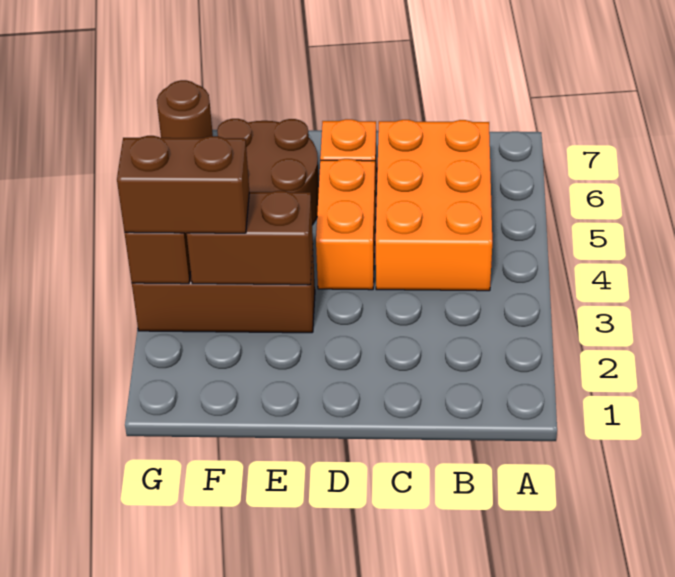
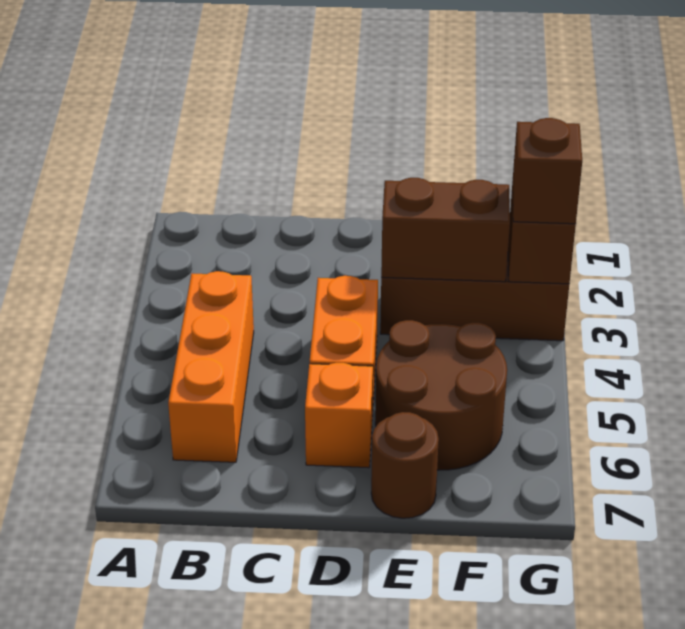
orange 2x3 brick [376,120,492,291] -> orange 1x3 brick [168,271,254,462]
brown 1x2 brick [117,136,249,233] -> brown 1x1 brick [512,118,582,224]
brown 1x1 round brick [157,80,213,138] -> brown 1x1 round brick moved to [371,412,439,518]

